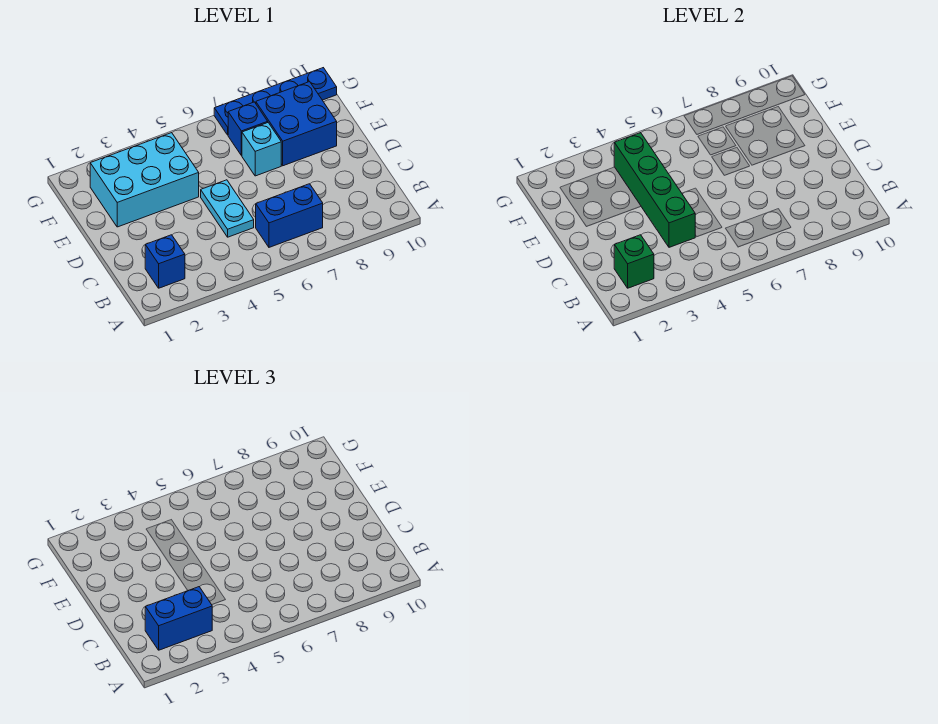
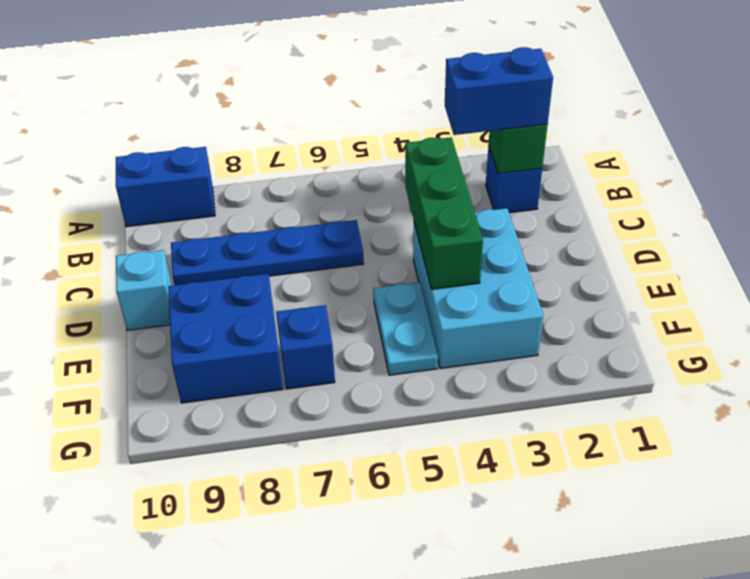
blue 1x2 brick [256,184,323,247] -> blue 1x2 brick moved to [116,147,215,227]
green 1x4 brick [614,133,695,247] -> green 1x3 brick [405,137,483,289]
cyan 1x2 plate [201,180,254,237] -> cyan 1x2 plate moved to [373,282,438,375]
cyan 2x3 brick [90,133,199,227] -> cyan 2x3 brick turned to [413,208,543,369]
cyan 1x1 brick [242,123,281,176] -> cyan 1x1 brick moved to [116,250,172,330]
blue 1x4 plate [214,68,337,135] -> blue 1x4 plate moved to [171,220,364,285]

